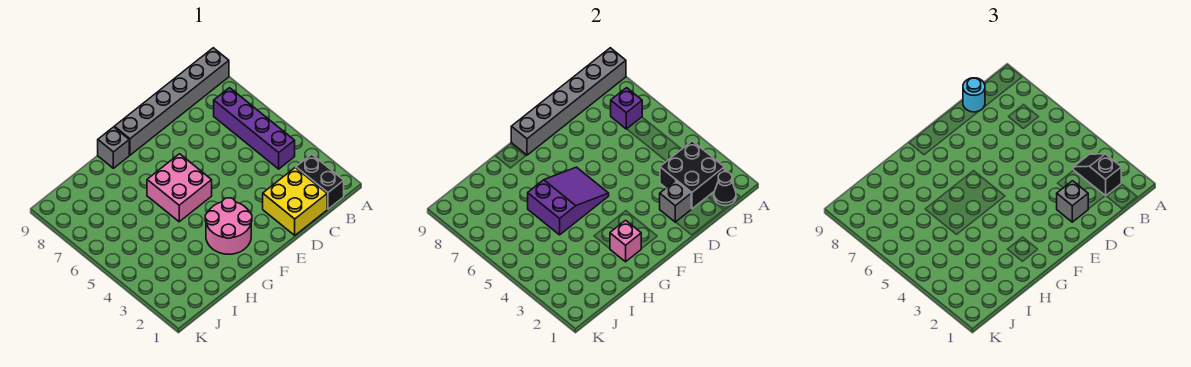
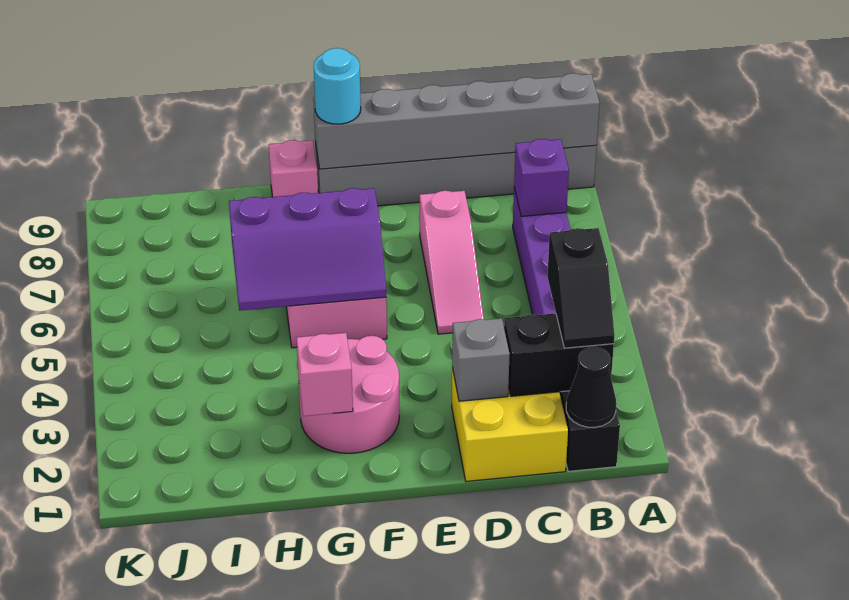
black 2x2 brick [660,141,724,209] -> black 1x2 brick [504,313,614,396]
black 1x2 slope [1073,154,1121,196] -> black 1x2 slope turned to [547,228,614,348]
cyan 1x1 round brick [963,78,985,112] -> cyan 1x1 round brick moved to [314,48,361,124]
grey 1x1 brick [1057,181,1088,222] -> none
none -> pink 1x3 slope [420,191,484,334]
purple 2x3 slope [528,167,609,235] -> purple 2x3 slope turned to [229,188,386,311]
grey 1x1 brick [98,127,129,168] -> pink 1x1 brick [269,140,318,197]

